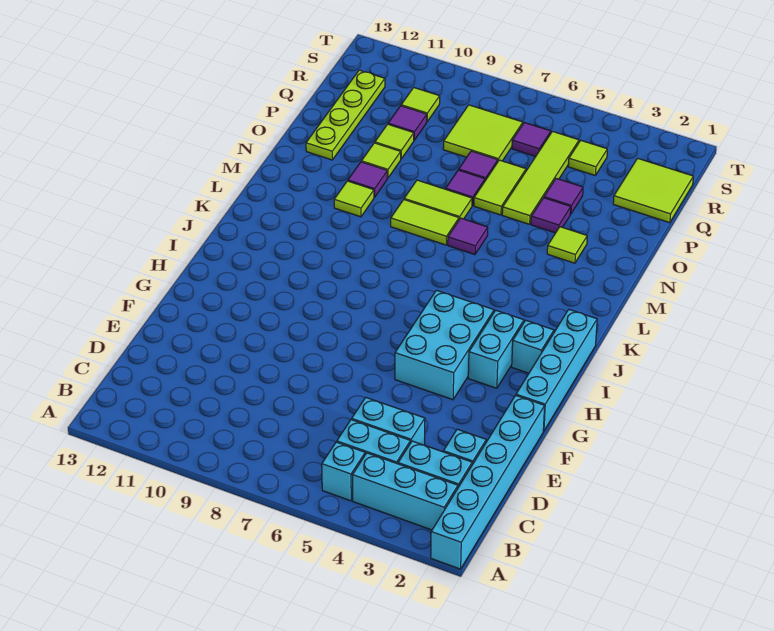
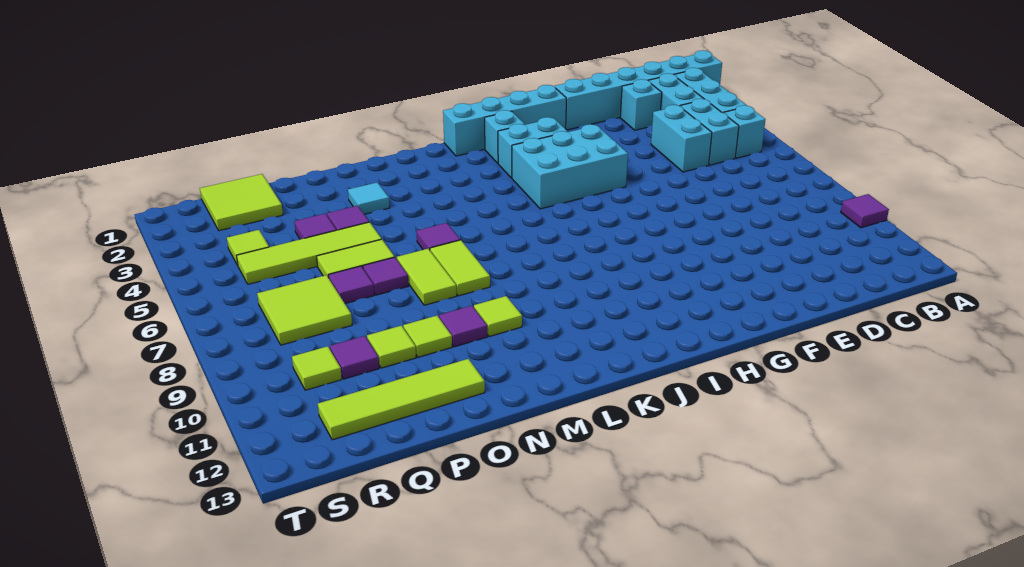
lime 1x1 tile [547,227,587,263] -> cyan 1x1 tile [348,182,390,214]
lime 1x4 plate [306,70,385,160] -> lime 1x4 tile [318,359,485,440]
purple 1x1 tile [512,123,551,157] -> purple 1x1 tile moved to [841,194,889,228]

